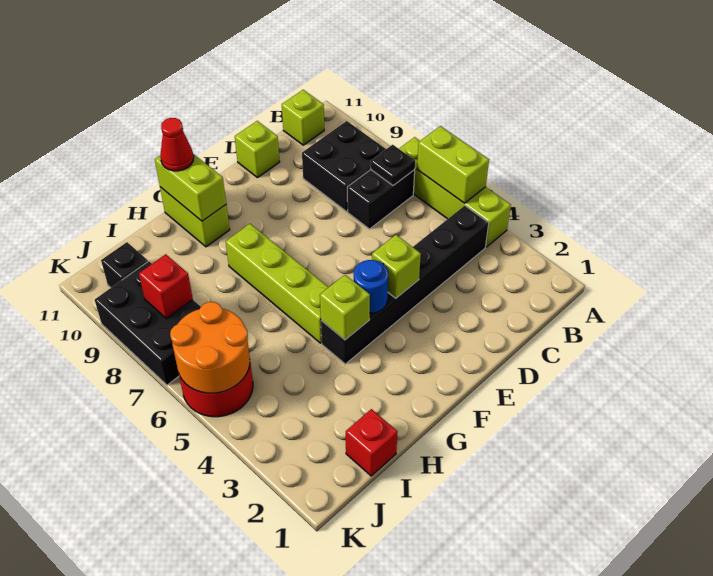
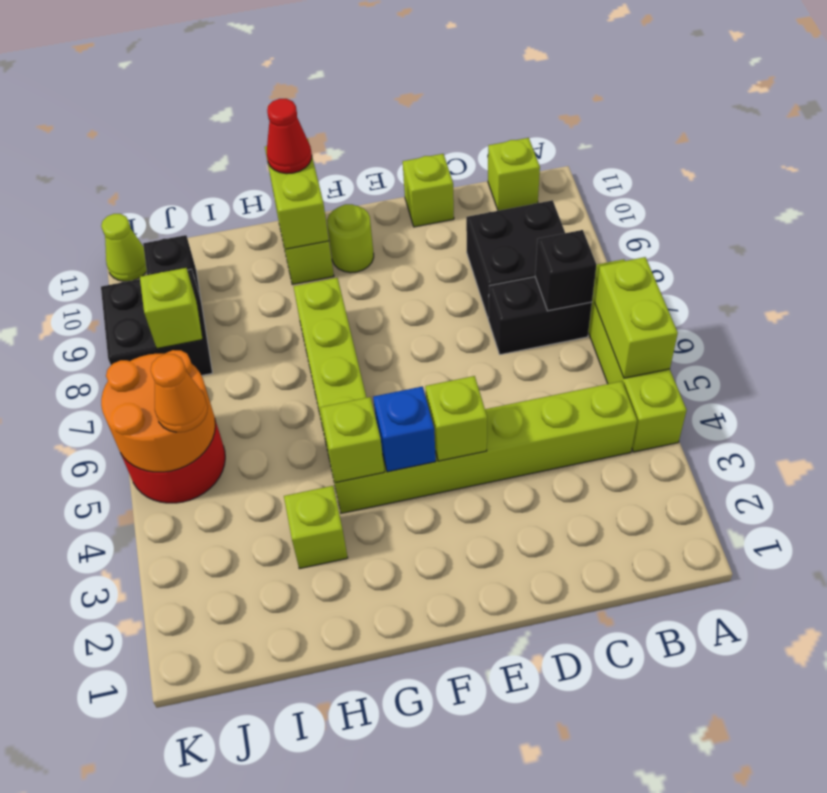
black 1x6 brick [321,206,489,364] -> lime 1x6 brick [328,381,637,513]
black 1x1 plate [371,145,415,186] -> black 1x1 brick [535,230,596,311]
blue 1x1 round brick [354,260,388,313] -> blue 1x1 brick [373,386,436,472]
none -> lime 1x1 round brick [327,204,374,273]
none -> lime 1x1 brick [284,486,348,569]
red 1x1 brick [346,409,397,476] -> none
none -> orange 1x1 cone [151,354,208,432]
black 2x3 brick [95,261,201,385] -> black 2x2 brick [101,269,212,376]
red 1x1 brick [139,254,193,319] -> lime 1x1 brick [140,268,203,349]
none -> lime 1x1 cone [101,214,147,281]

